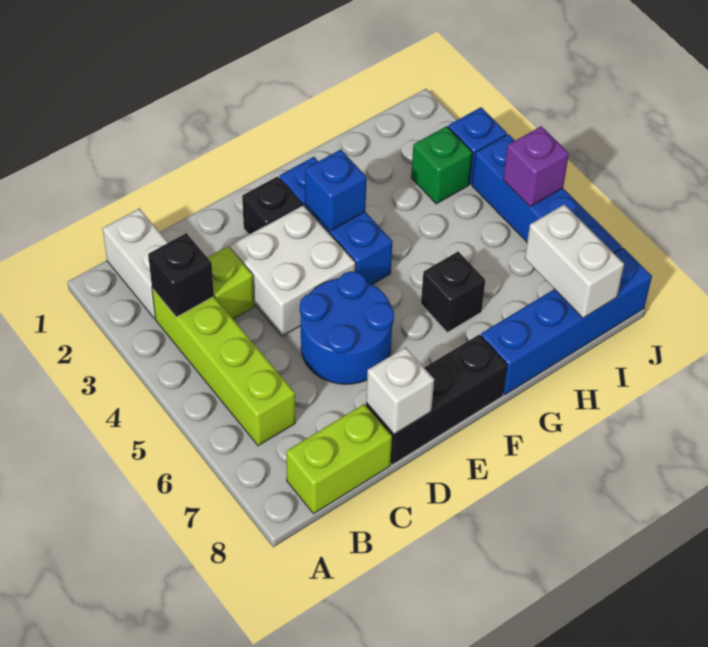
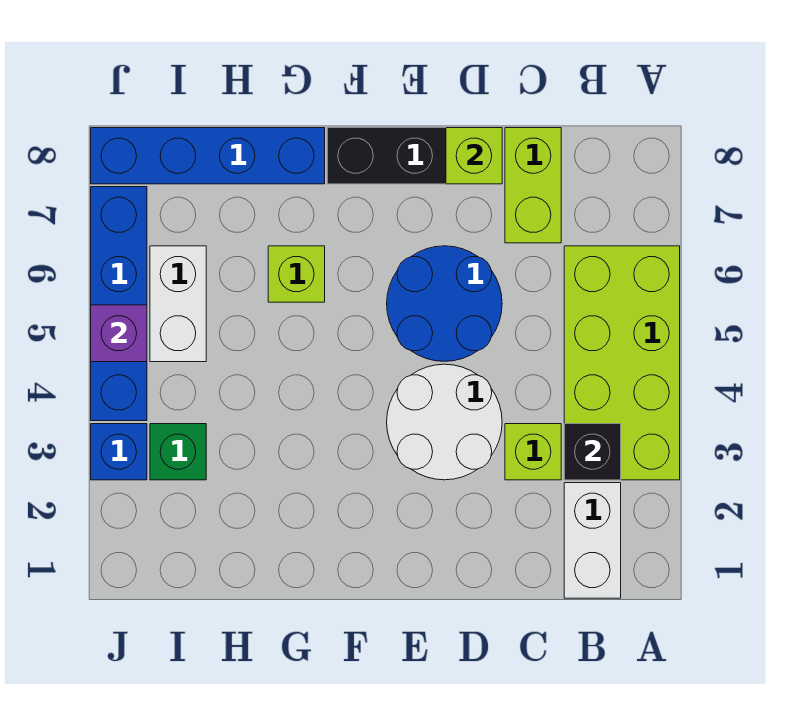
lime 1x4 brick [152,288,295,446] -> lime 2x4 brick [564,246,680,480]
lime 1x2 brick [286,404,392,514] -> lime 1x2 brick turned to [505,128,561,243]
white 2x2 brick [230,205,355,336] -> white 2x2 round brick [387,364,502,480]
white 1x1 brick [366,347,434,434] -> lime 1x1 brick [446,128,502,184]
black 1x1 brick [242,176,302,234] -> none
blue 1x3 brick [279,157,393,285] -> none
blue 1x1 brick [305,149,367,231] -> none
black 1x1 brick [421,251,485,332] -> lime 1x1 brick [268,246,325,302]
white 1x2 brick [525,204,624,318] -> white 1x2 brick moved to [150,246,206,362]

